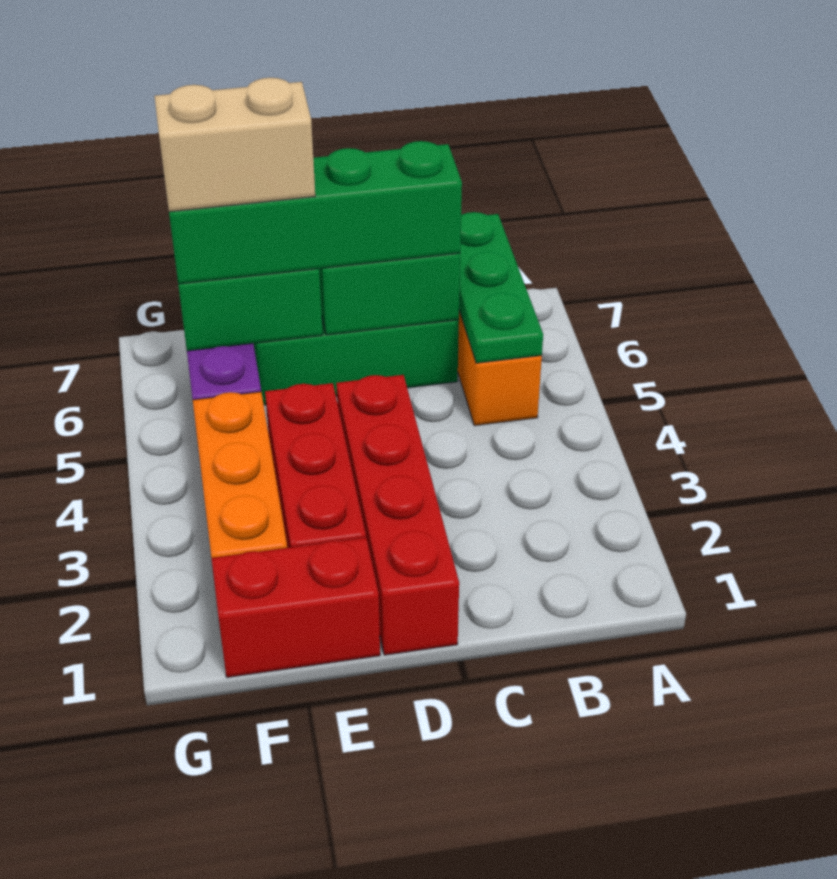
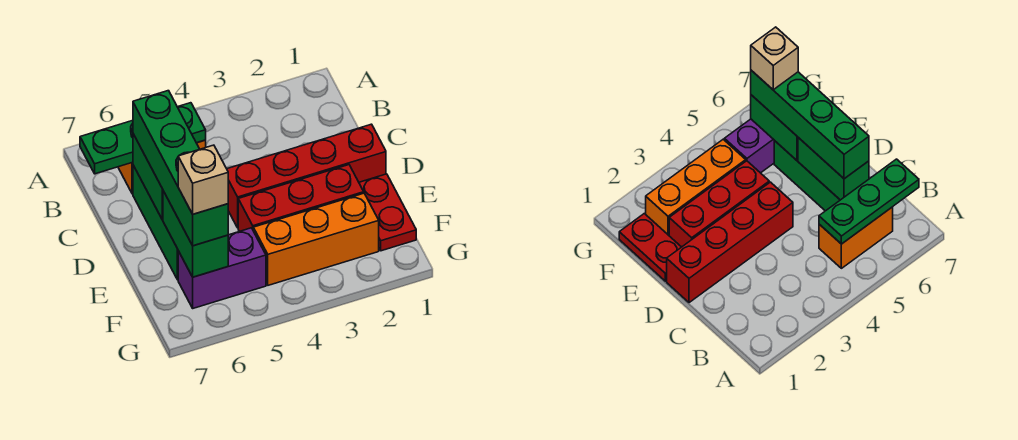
red 1x2 brick [211,538,380,677] -> red 1x2 plate [359,174,416,251]
tan 1x2 brick [154,78,315,212] -> tan 1x1 brick [178,145,228,214]

